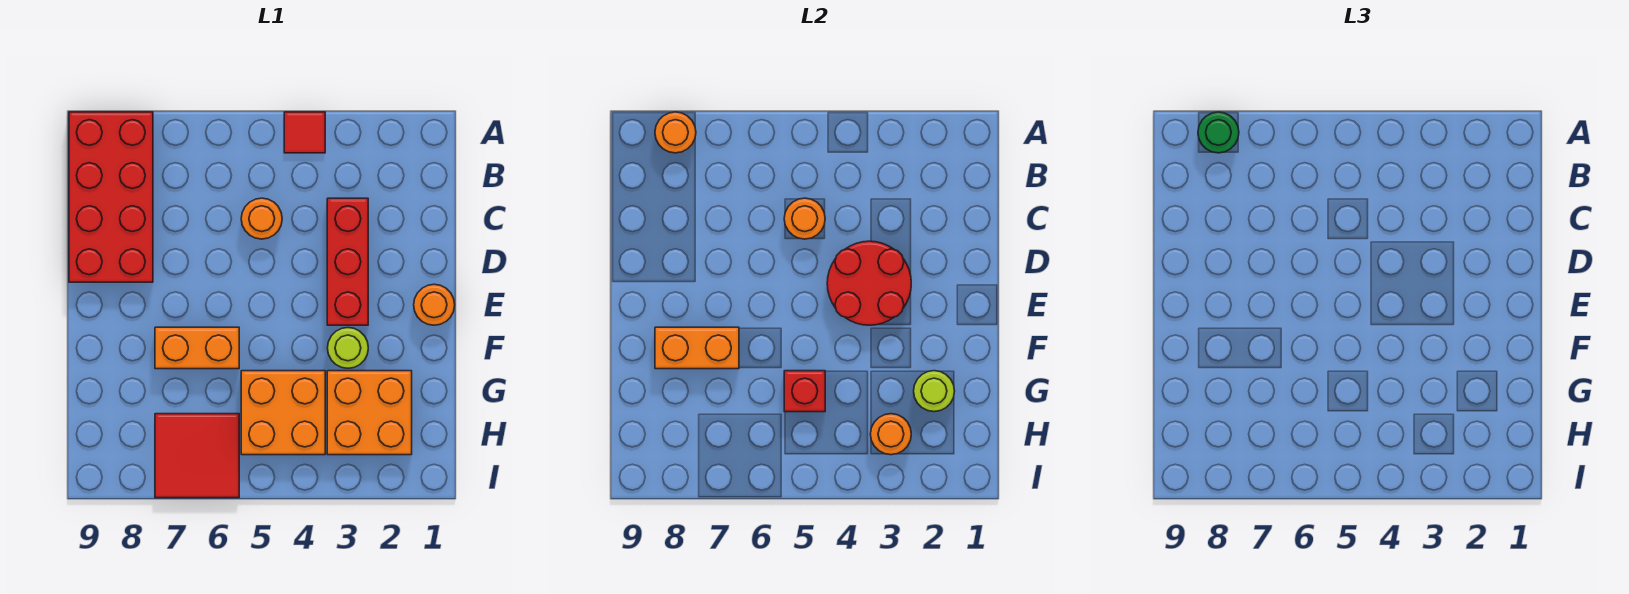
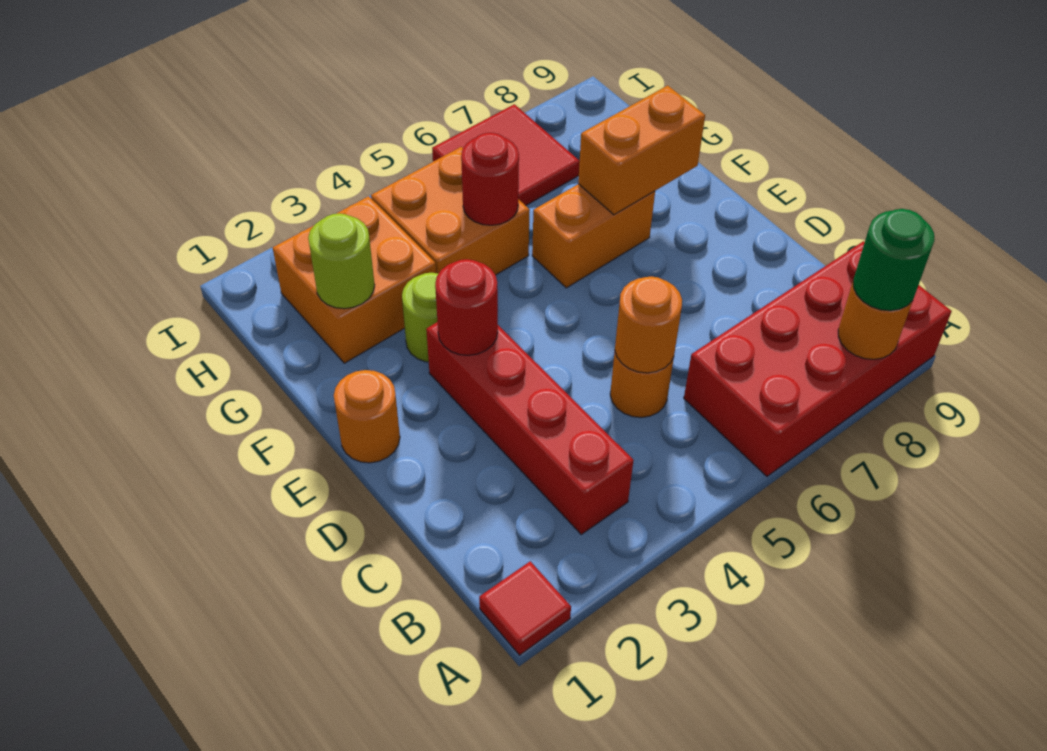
red 1x1 tile [284,112,325,153] -> red 1x1 tile moved to [479,561,571,655]
red 2x4 brick [69,112,153,282] -> red 2x4 brick turned to [684,241,952,476]
red 1x3 brick [327,198,368,325] -> red 1x4 brick [426,322,634,534]
red 2x2 round brick [827,241,911,325] -> red 1x1 round brick [435,259,498,355]
red 1x1 brick [784,371,825,412] -> red 1x1 round brick [461,133,519,225]
orange 1x1 round brick [870,414,911,455] -> none

